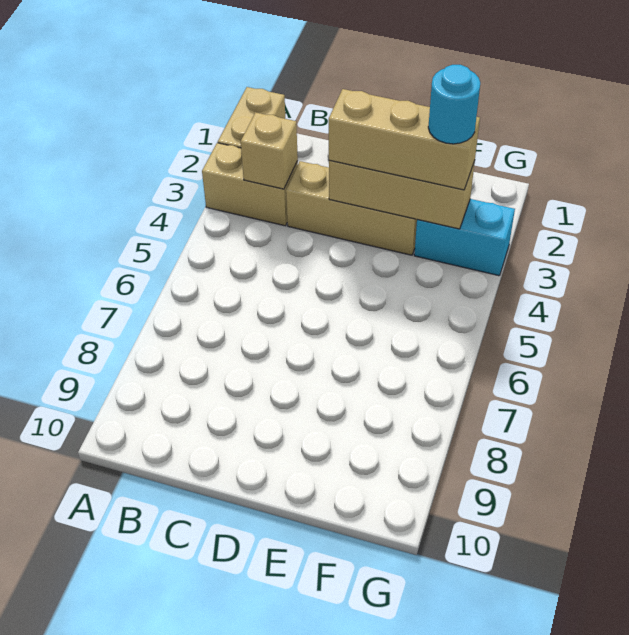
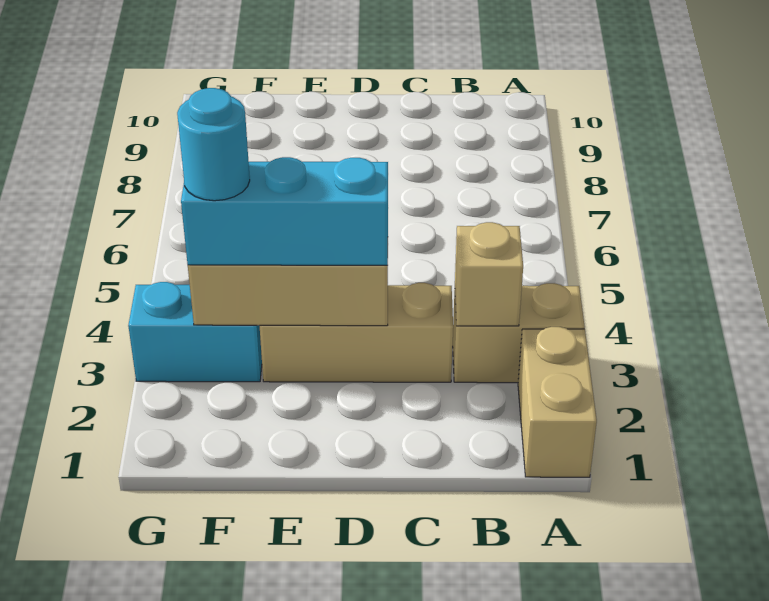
tan 1x3 brick [329,89,480,190] -> cyan 1x3 brick [181,157,388,265]

